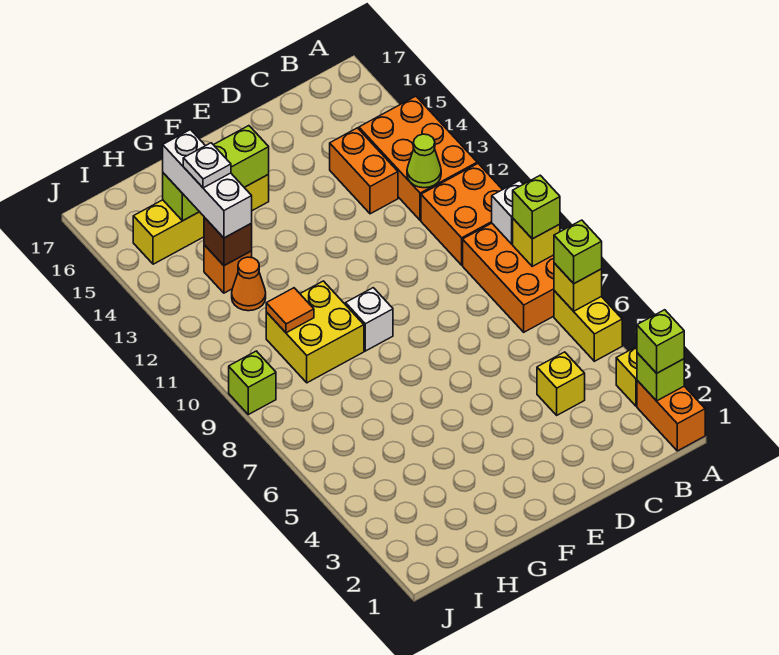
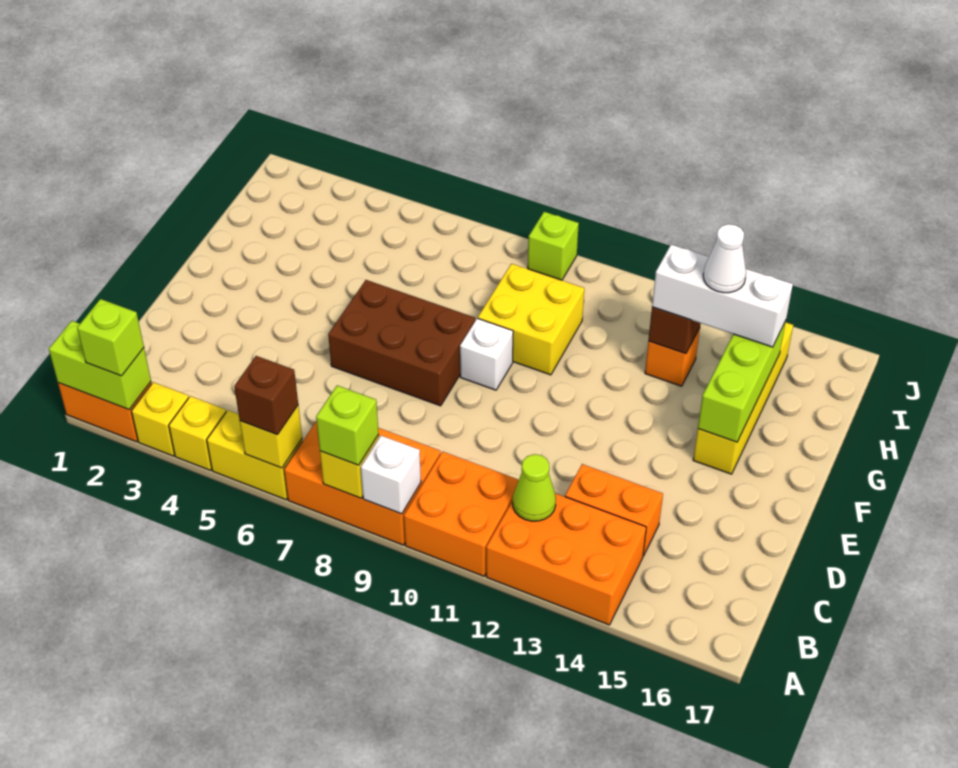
lime 1x1 brick [637,353,684,401] -> lime 1x2 brick [49,321,151,410]
lime 1x1 brick [554,220,602,284] -> brown 1x1 brick [234,356,298,435]
yellow 1x1 brick [537,352,585,415] -> yellow 1x1 brick moved to [169,396,226,470]
none -> brown 2x3 brick [328,280,475,406]
orange 1x1 tile [266,288,314,333] -> none
orange 1x1 cone [232,257,266,311] -> none
white 1x1 plate [183,143,231,188] -> white 1x1 cone [703,224,746,293]

